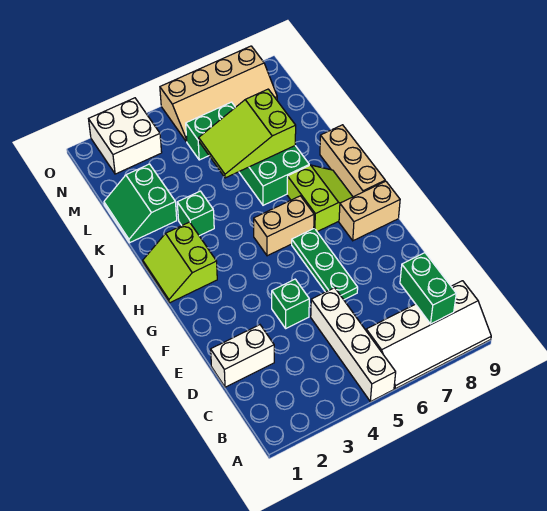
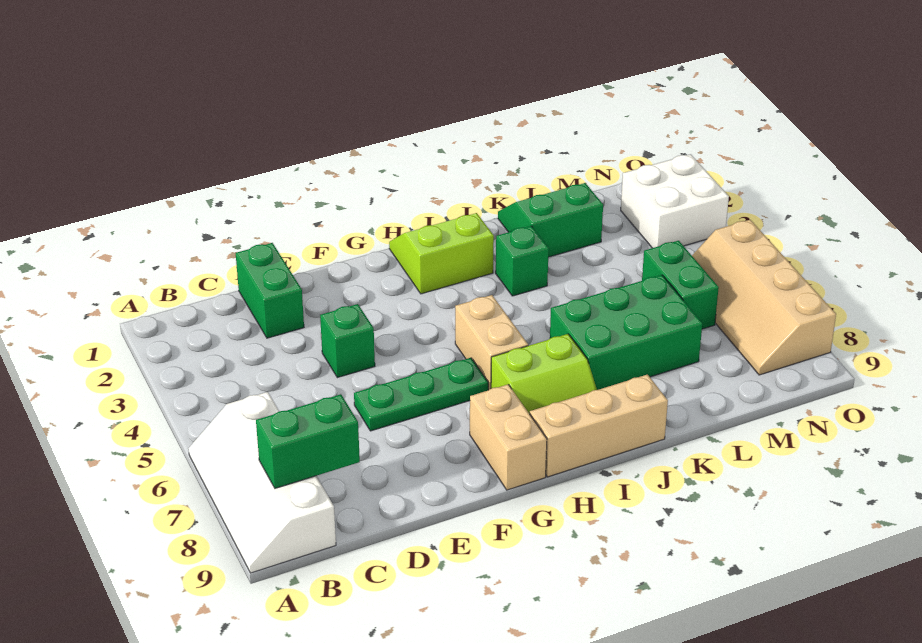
white 1x4 brick [311,288,396,402] -> none
white 1x2 brick [211,325,274,387] -> green 1x2 brick [236,243,304,338]
lime 2x3 slope [198,89,296,178] -> none

